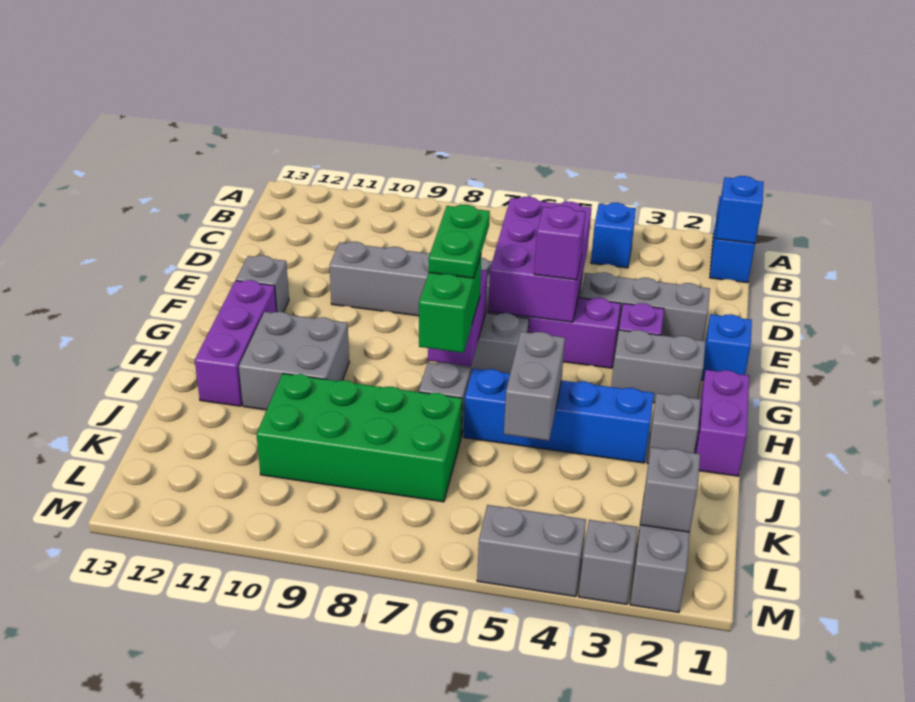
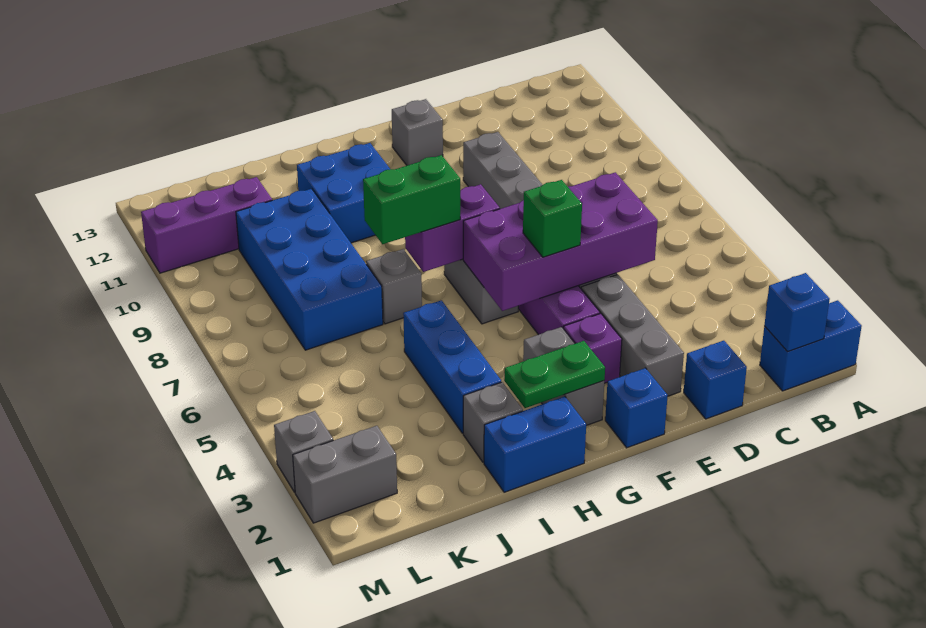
blue 1x1 brick [591,203,636,268] -> blue 1x1 brick moved to [684,341,747,419]
purple 2x3 brick [488,197,591,322] -> purple 2x4 brick [463,172,658,311]
purple 1x1 brick [534,206,586,280] -> green 1x1 brick [523,180,582,257]
green 1x2 plate [429,205,490,278] -> green 1x2 plate moved to [504,341,605,408]
purple 1x3 brick [195,280,277,406] -> purple 1x3 brick moved to [141,177,272,273]
purple 1x2 brick [695,370,749,476] -> blue 1x2 brick [484,397,586,492]
grey 2x2 brick [239,312,349,410] -> blue 2x2 brick [297,143,390,243]
blue 1x4 brick [464,369,654,463] -> blue 1x3 brick [403,300,501,433]
grey 1x2 brick [504,332,565,441] -> none
green 2x4 brick [257,374,462,502] -> blue 2x4 brick [236,189,383,350]
grey 1x1 brick [640,447,700,532] -> none
grey 1x2 brick [477,505,586,597] -> none

